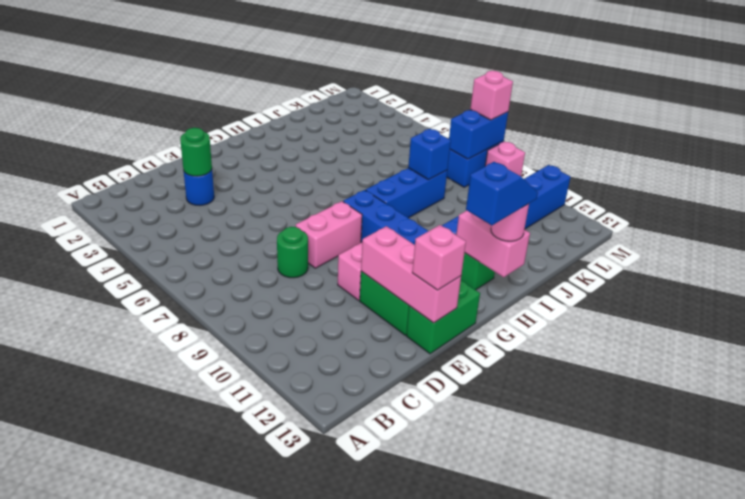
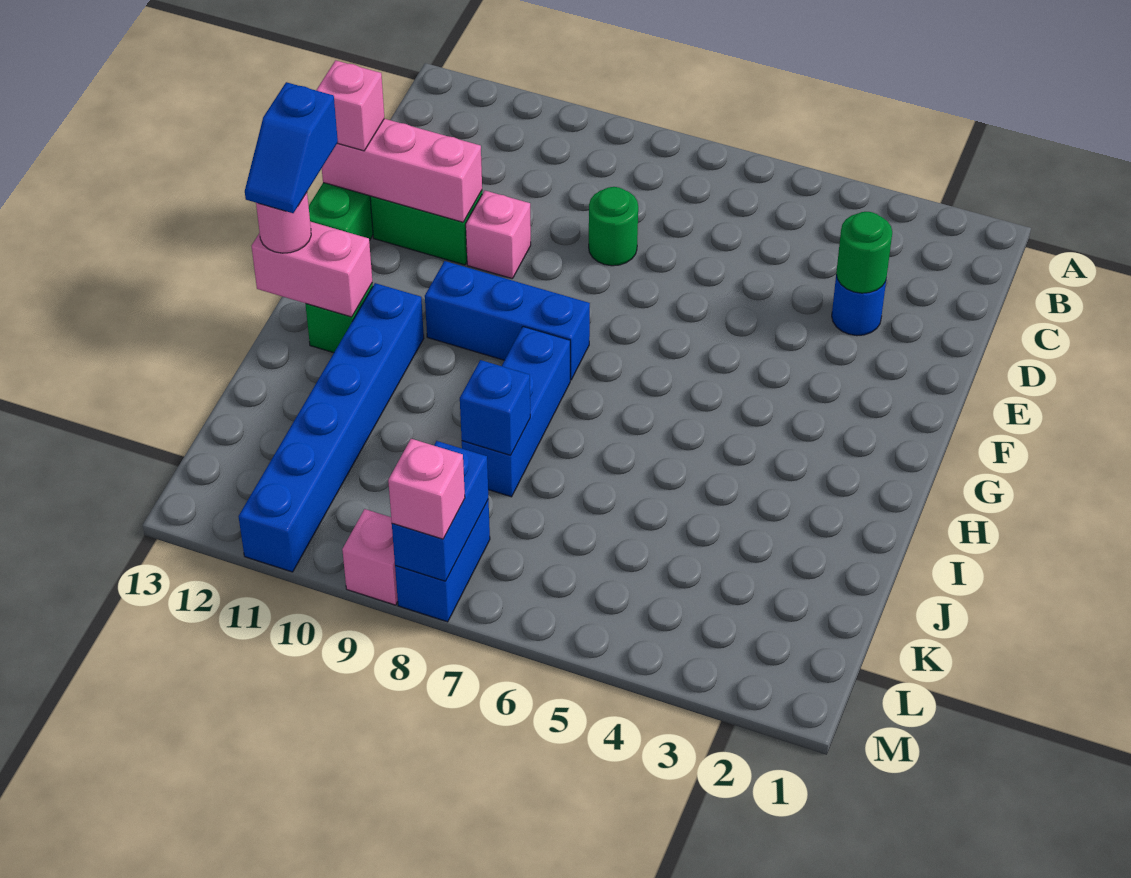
pink 1x2 brick [296,201,362,268] -> none

